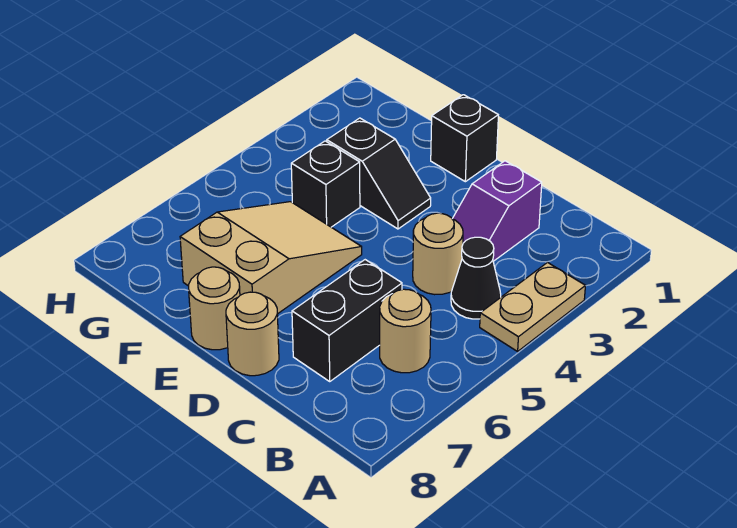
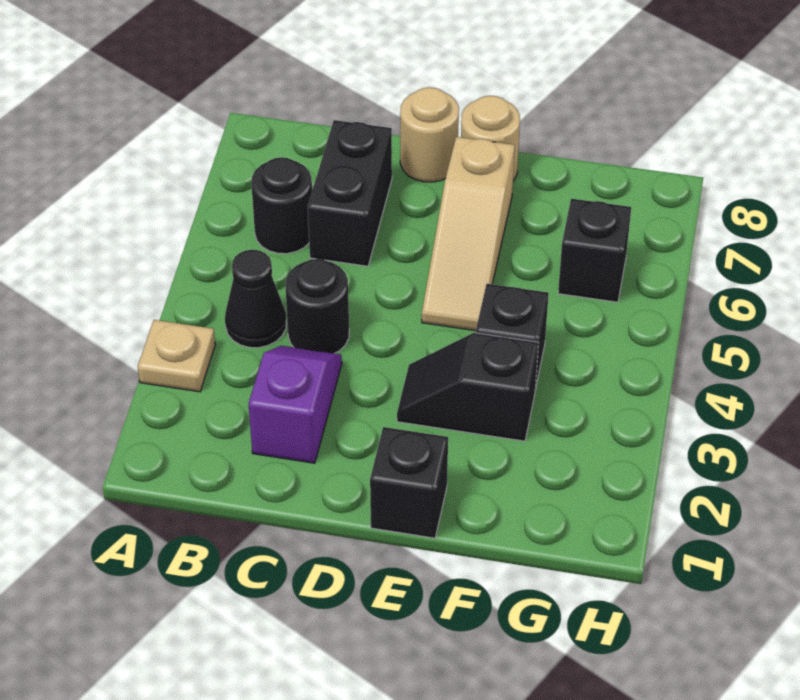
tan 1x2 plate [480,263,585,351] -> tan 1x1 plate [138,320,215,392]
tan 1x1 round brick [380,289,431,373] -> black 1x1 round brick [251,157,312,254]
tan 1x1 round brick [413,213,463,295] -> black 1x1 round brick [285,259,349,353]
tan 2x3 slope [180,202,362,314] -> tan 1x3 slope [422,137,515,331]
none -> black 1x1 brick [558,199,631,302]

